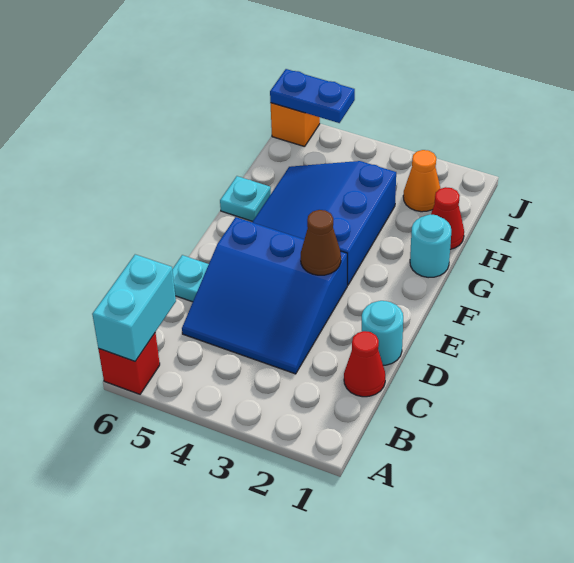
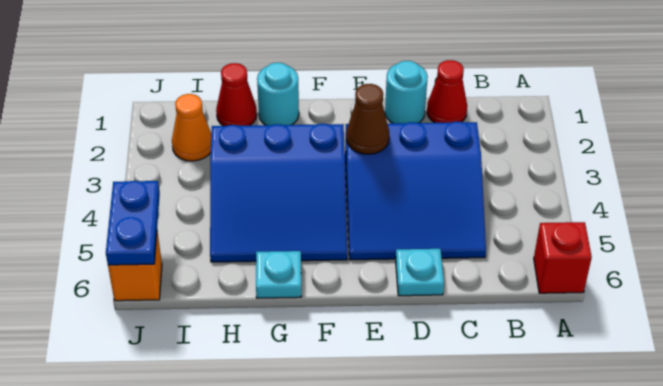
cyan 1x2 brick [92,254,176,361] -> none
blue 3x3 slope [182,217,347,374] -> blue 3x3 slope turned to [345,122,486,260]

